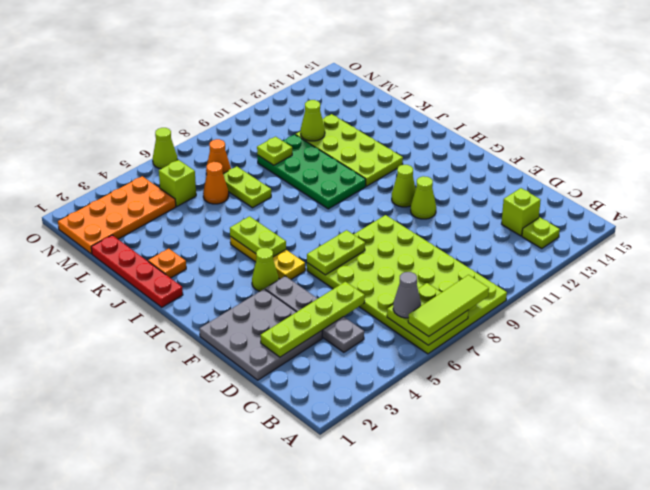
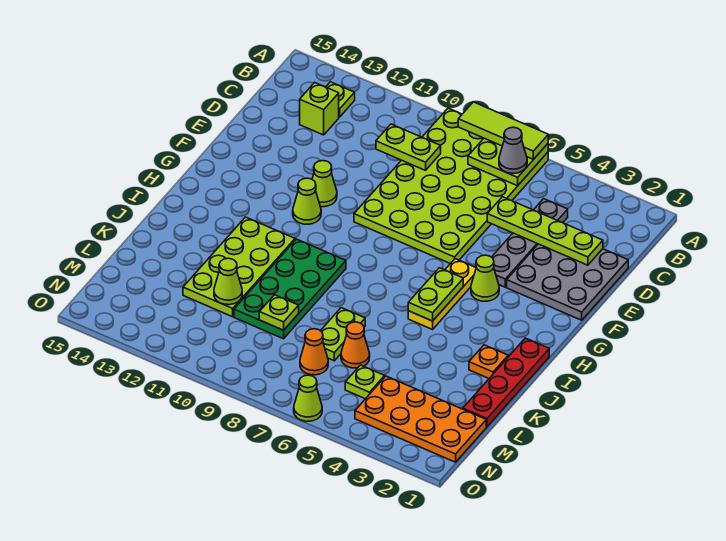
lime 1x2 plate [307,230,365,275] -> lime 1x2 plate moved to [376,124,441,170]
lime 1x1 brick [159,160,196,206] -> lime 1x1 plate [345,365,385,399]

